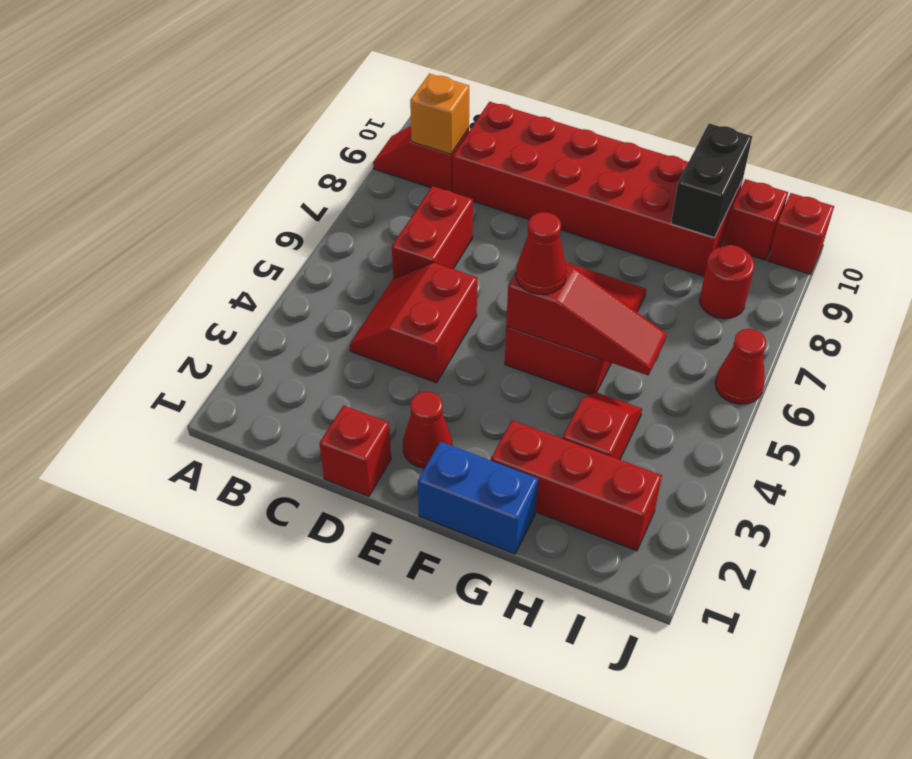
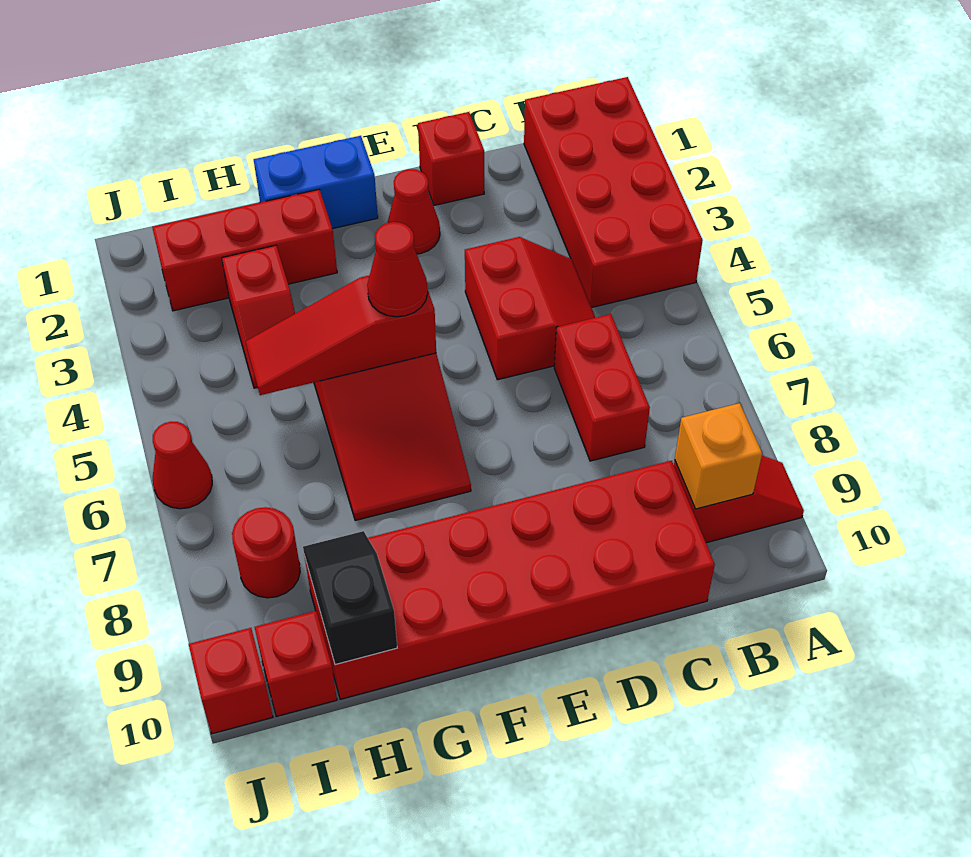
none -> red 2x4 brick [524,77,703,308]
black 1x2 brick [671,123,752,238] -> black 1x2 slope [303,531,397,665]

